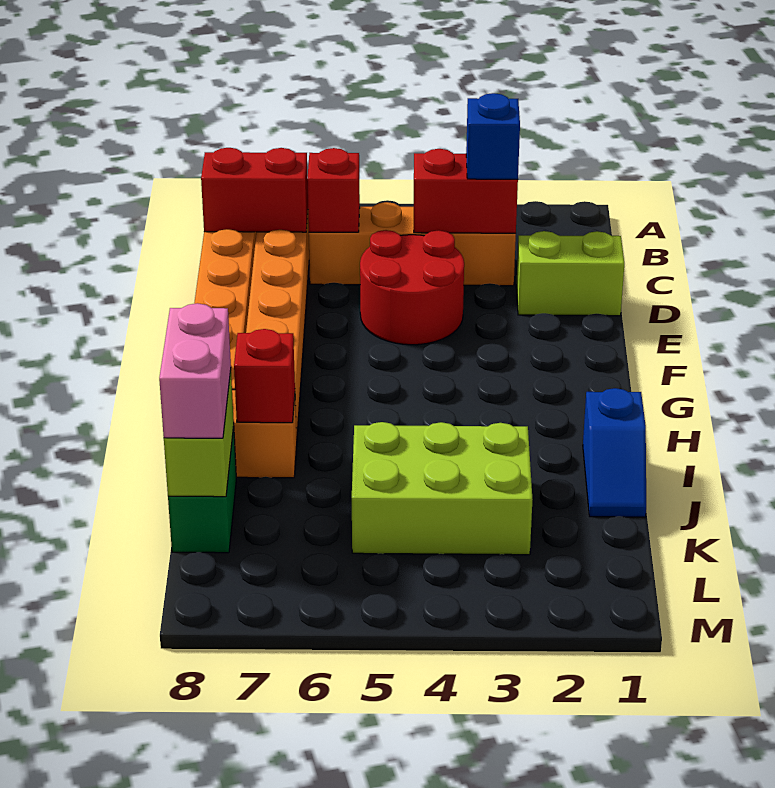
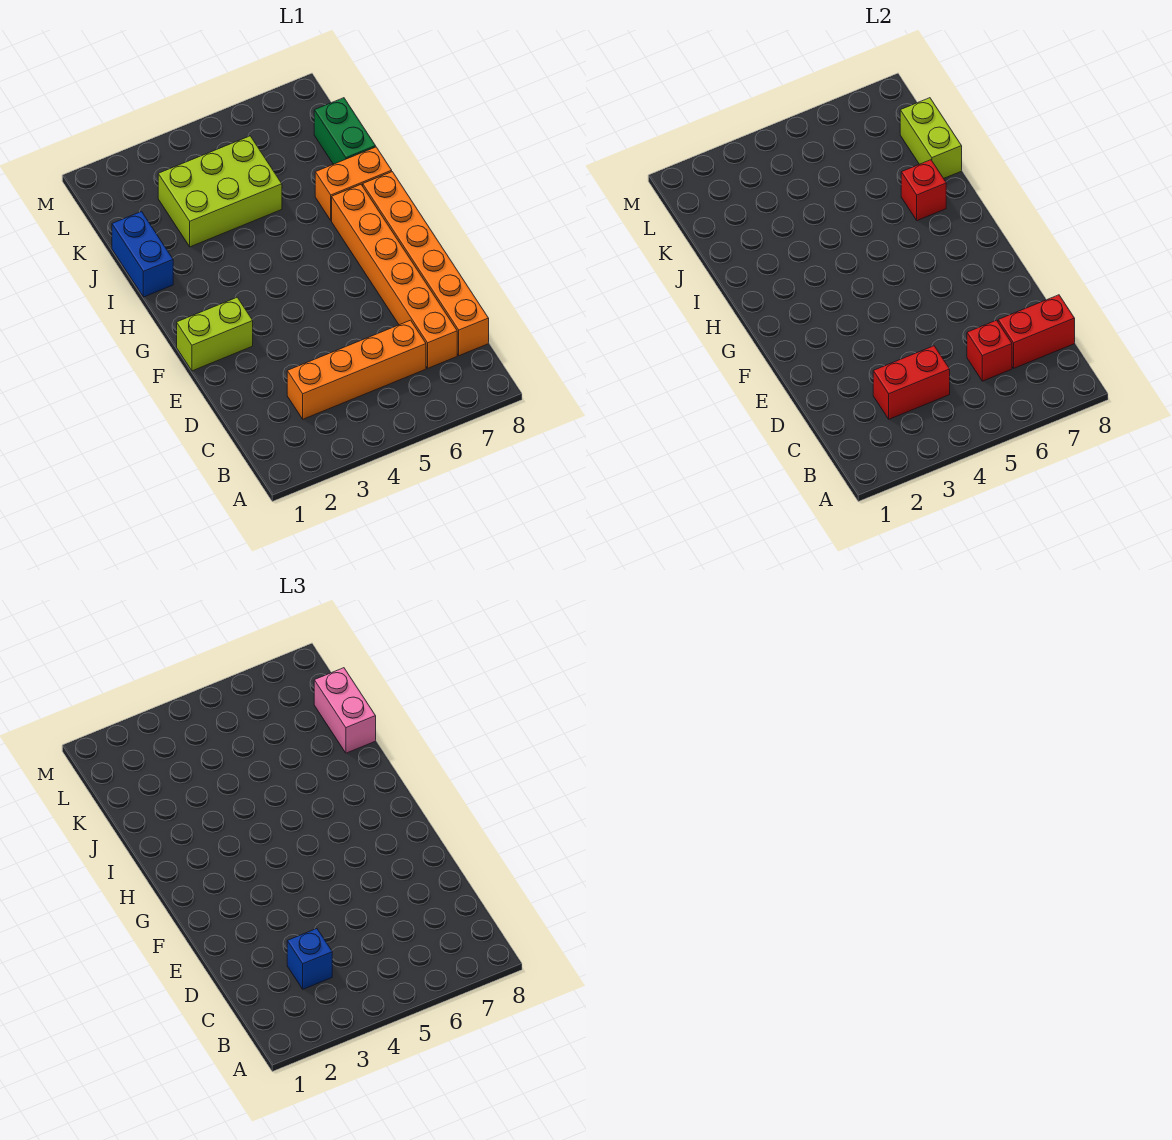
lime 1x2 brick [516,231,624,316] -> lime 1x2 brick moved to [177,297,253,371]
red 2x2 round brick [360,230,464,345] -> none
blue 1x2 slope [583,388,646,517] -> blue 1x2 brick [112,212,173,297]

